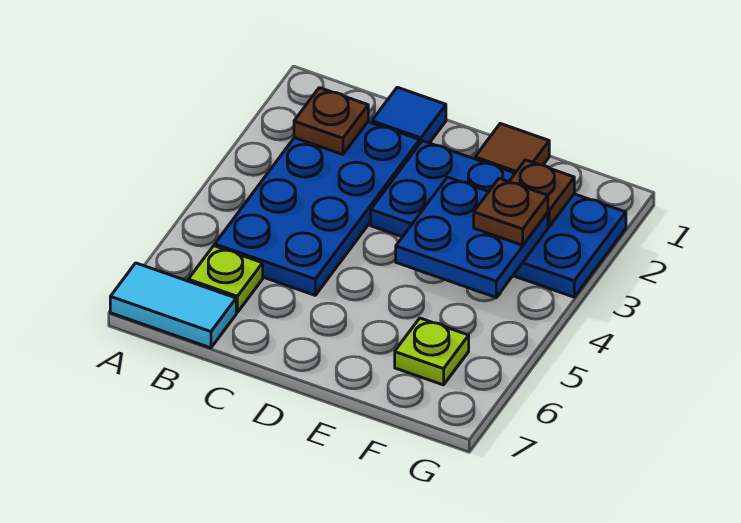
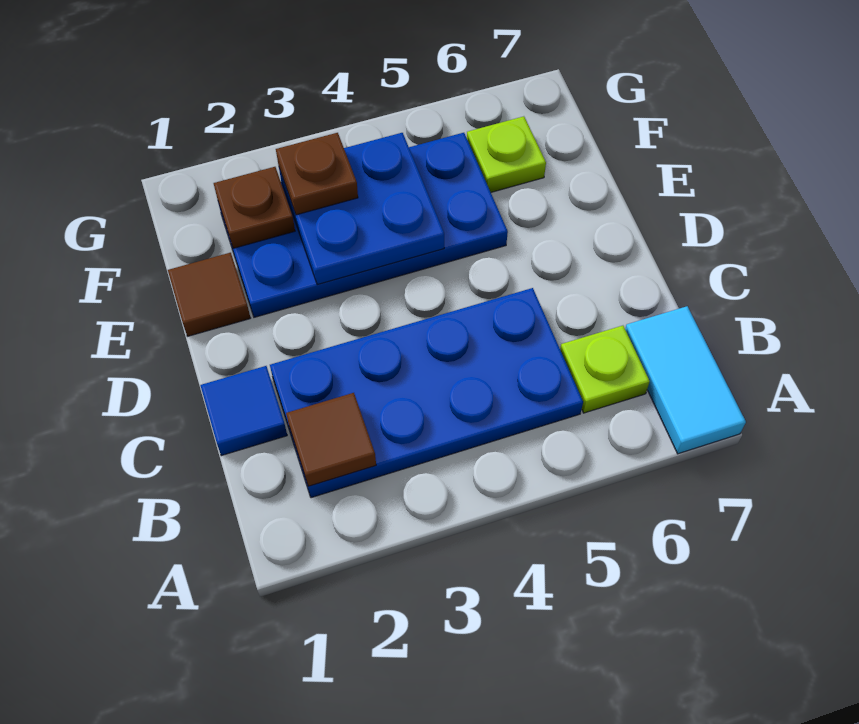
brown 1x1 plate [294,88,368,155] -> brown 1x1 tile [286,393,376,486]
blue 2x4 plate [371,141,626,297] -> blue 2x4 plate turned to [219,133,508,317]

